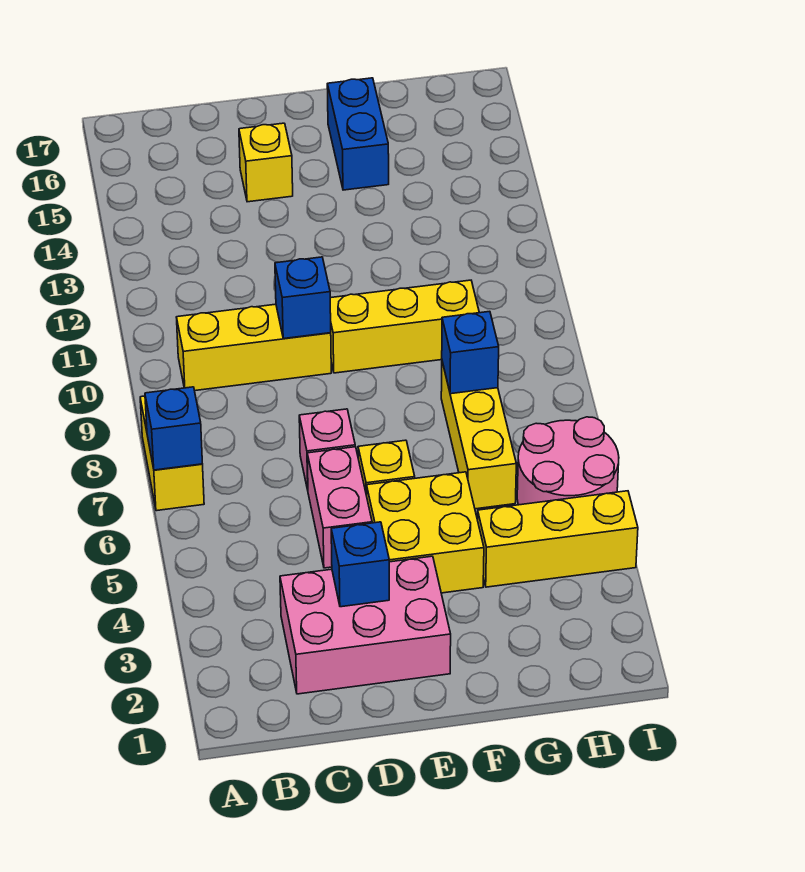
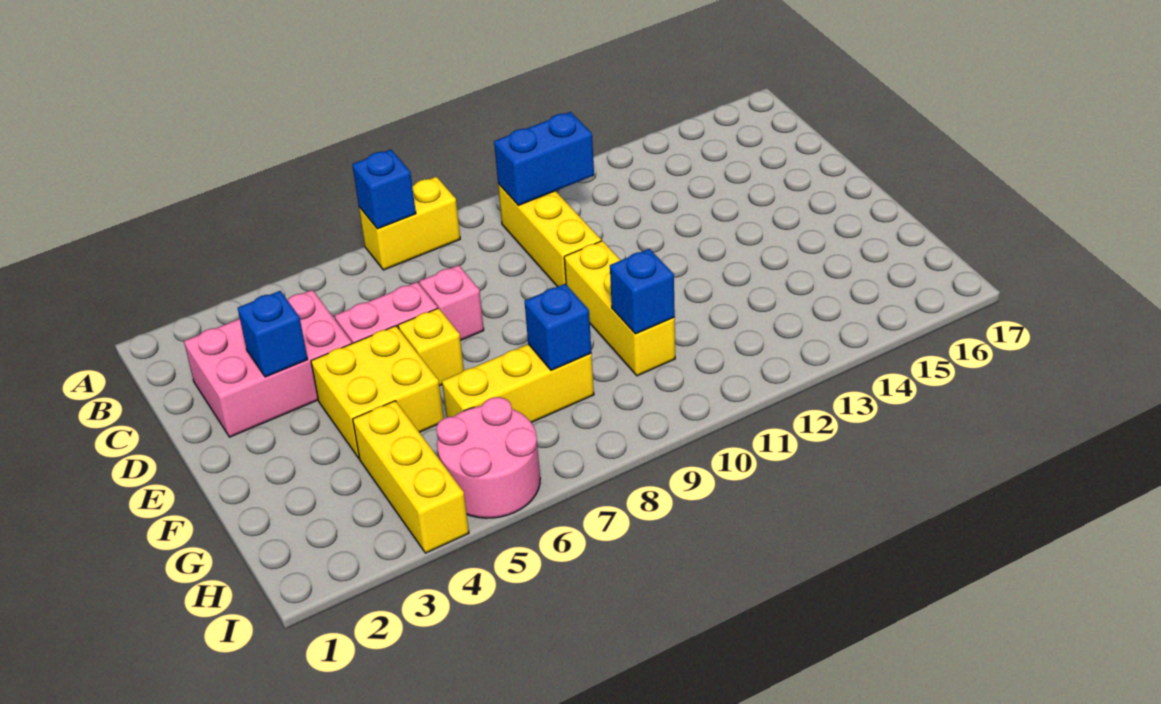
pink 2x3 brick [280,556,451,694] -> pink 2x3 brick turned to [184,290,352,437]
blue 1x1 brick [275,257,331,338] -> blue 1x1 brick moved to [610,249,675,334]
yellow 1x1 brick [239,123,293,202] -> none
blue 1x2 brick [327,78,389,190] -> blue 1x2 brick moved to [494,112,594,205]

